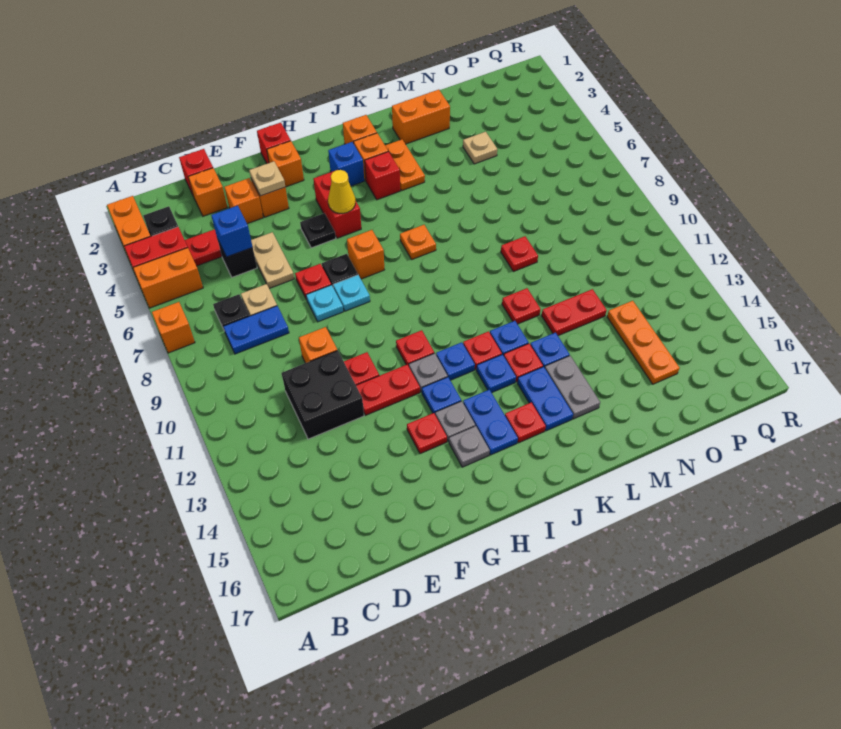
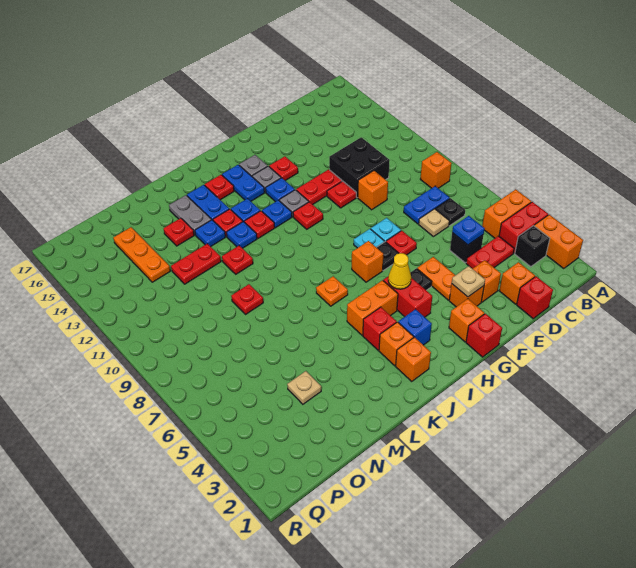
orange 1x1 brick [152,302,195,353] -> orange 1x1 brick moved to [420,152,452,188]
blue 1x1 brick [211,206,253,257] -> blue 1x1 plate [452,216,485,245]
tan 1x2 plate [251,232,294,289] -> none
orange 1x2 plate [385,140,425,191] -> orange 1x2 plate moved to [417,257,455,300]
orange 1x2 brick [392,90,450,144] -> orange 1x2 brick moved to [347,280,398,335]
none -> red 1x1 plate [164,218,194,246]

